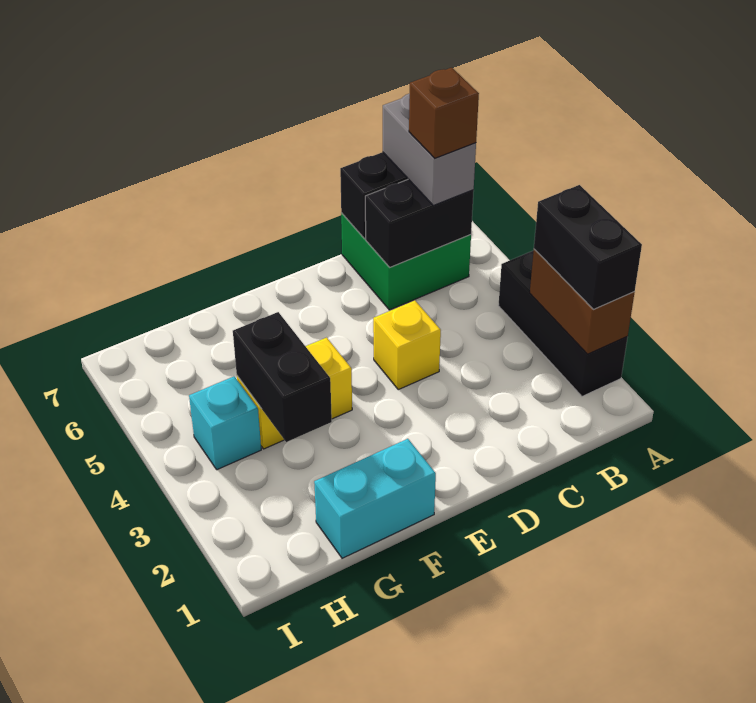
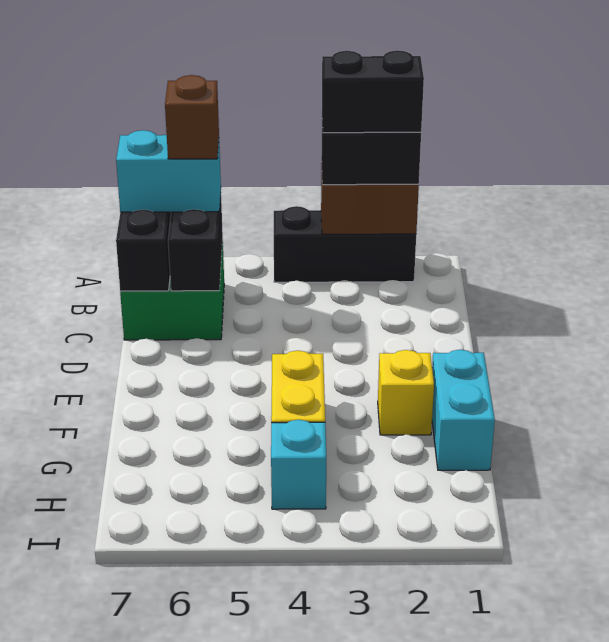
grey 1x2 brick [383,93,476,205] -> cyan 1x2 brick [116,130,221,212]
yellow 1x1 brick [373,300,441,390] -> yellow 1x1 brick moved to [378,350,434,435]
black 1x2 brick [233,312,332,442] -> black 1x2 brick moved to [322,50,424,133]

